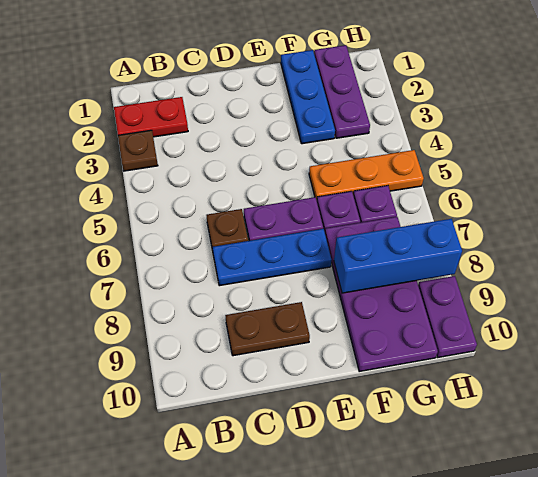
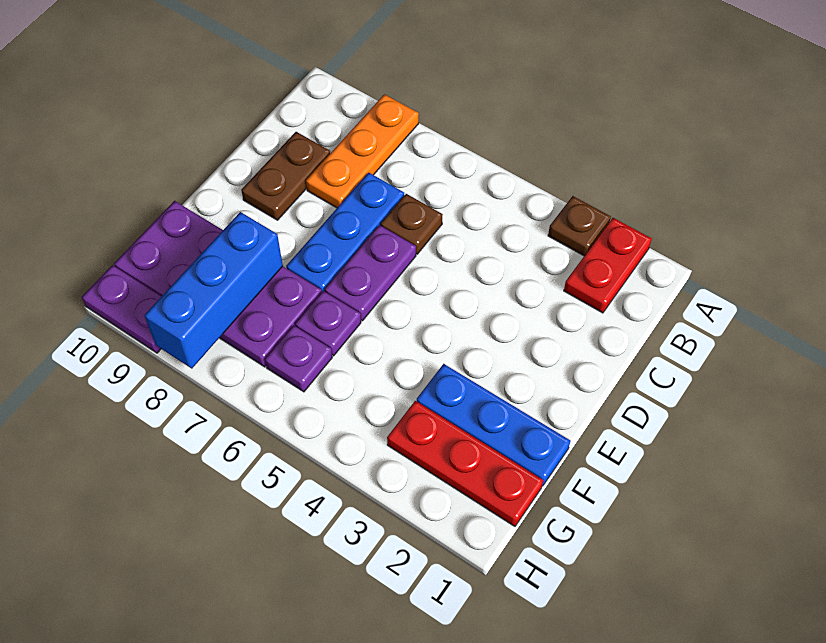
orange 1x3 plate [309,150,424,200] -> orange 1x3 plate moved to [306,94,419,208]
purple 1x3 plate [314,45,370,138] -> red 1x3 plate [387,401,543,526]

